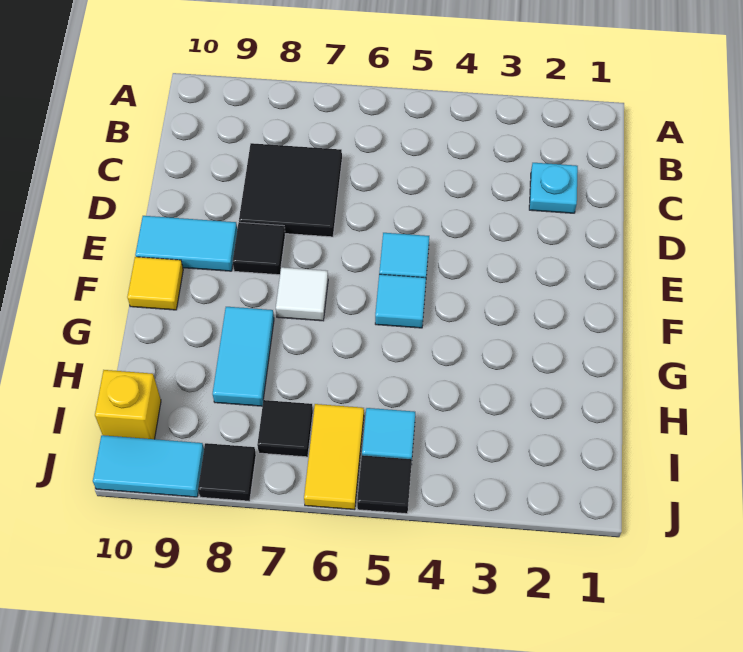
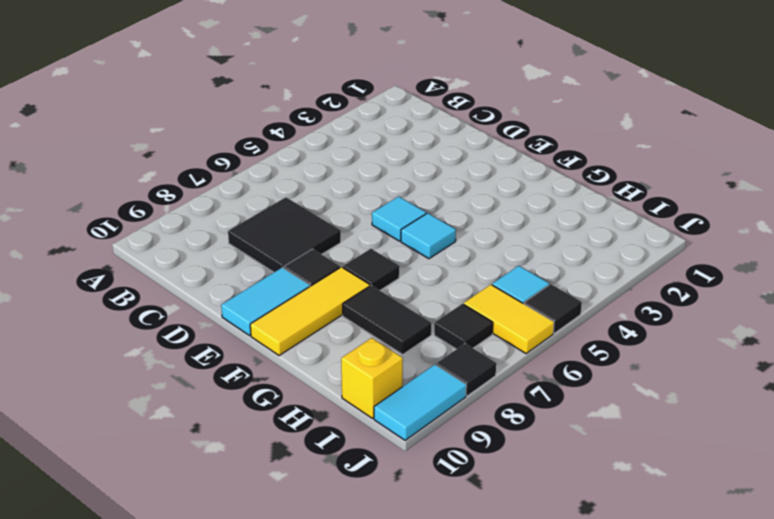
cyan 1x1 plate [529,163,578,213] -> none
white 1x1 tile [276,267,328,321] -> black 1x1 tile [343,249,399,290]
yellow 1x1 tile [127,257,183,310] -> yellow 1x3 tile [250,267,370,356]
cyan 1x2 tile [213,307,274,406] -> black 1x2 tile [343,285,431,354]

